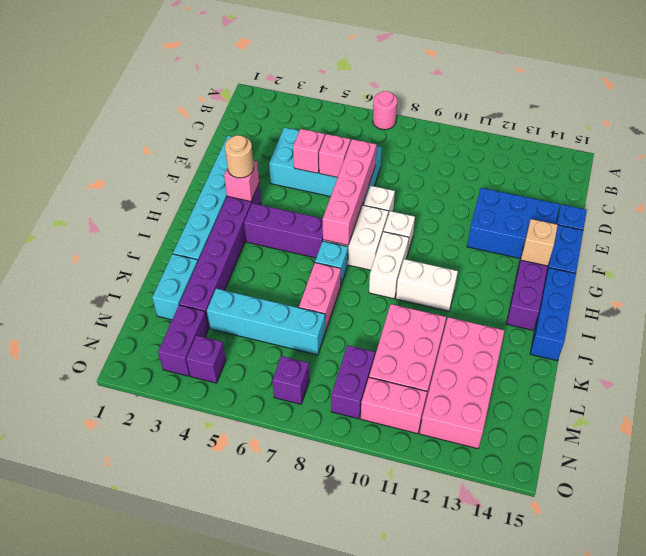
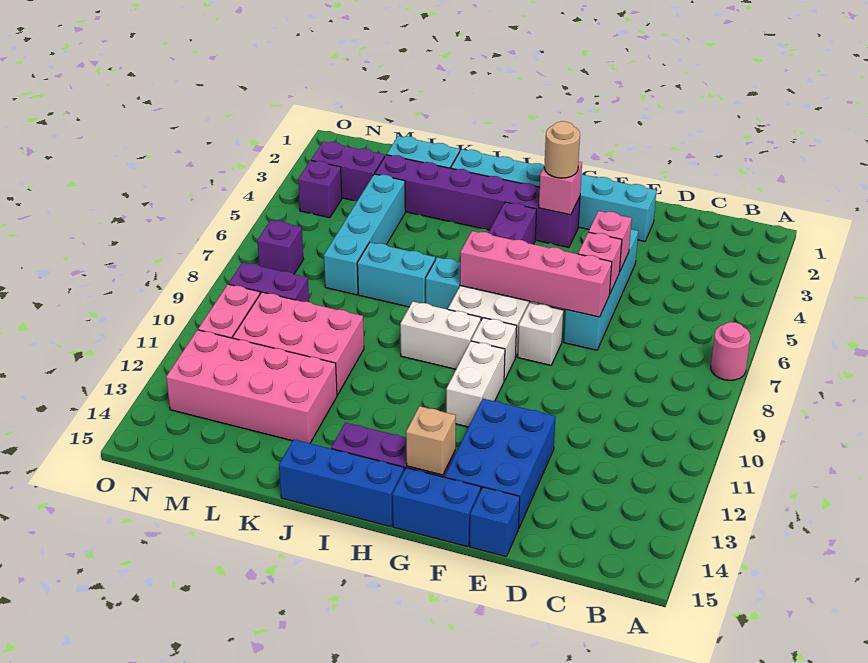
cyan 2x4 brick [269,128,382,204] -> cyan 1x4 brick [564,229,638,350]
white 1x2 brick [396,259,458,311] -> white 1x2 brick moved to [446,341,505,427]
pink 1x2 brick [299,263,341,331] -> cyan 1x2 brick [357,242,435,307]

